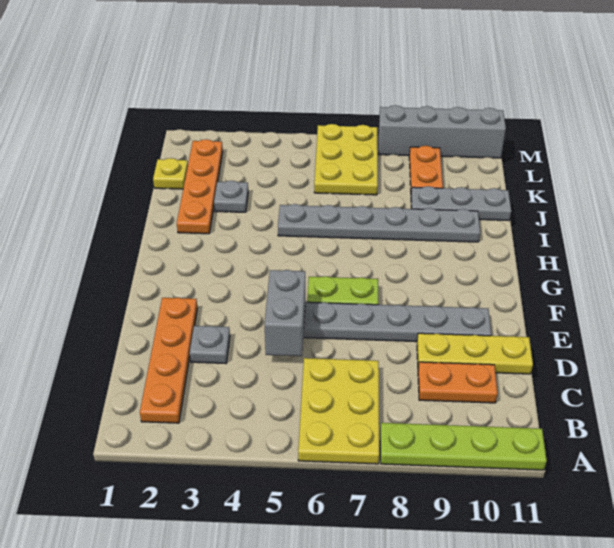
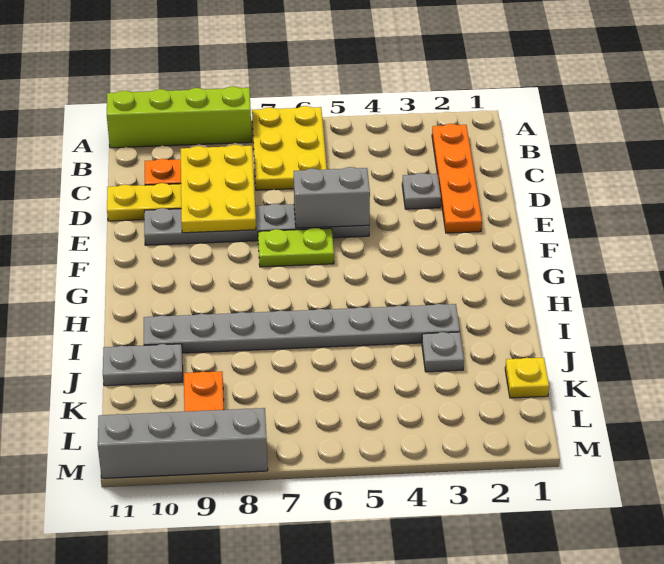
lime 1x4 plate [380,423,547,470] -> lime 1x4 brick [107,86,252,148]
grey 1x2 brick [265,270,305,356] -> grey 1x2 brick turned to [294,167,370,228]
orange 1x4 plate [177,139,223,234] -> none
grey 1x6 plate [278,204,480,242] -> grey 1x8 plate [144,304,460,353]
grey 1x3 plate [411,186,511,221] -> grey 1x2 plate [103,344,183,386]
yellow 2x3 plate [314,124,378,195] -> yellow 2x3 plate moved to [181,145,256,233]

